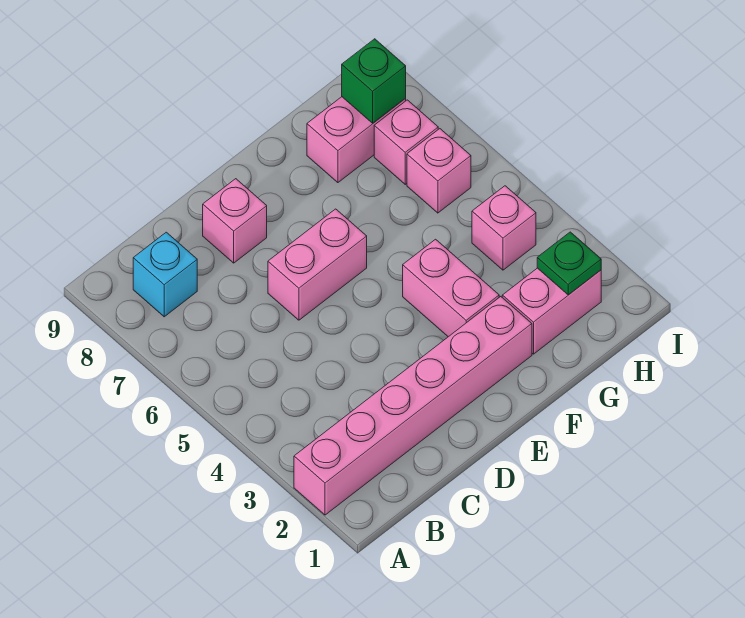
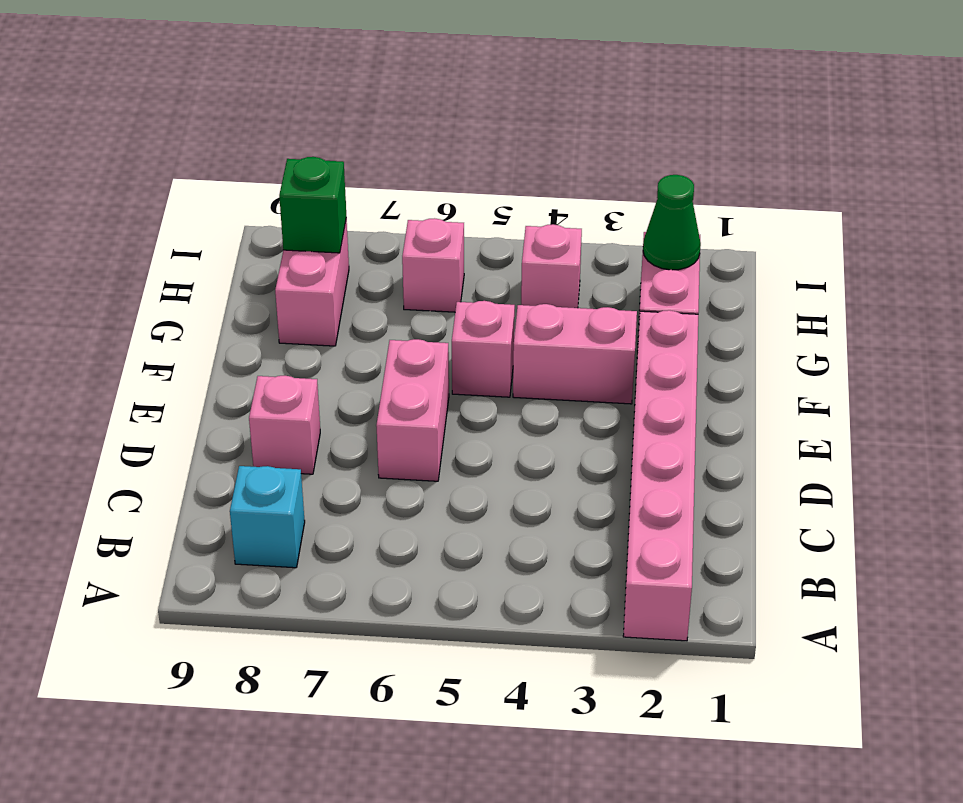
green 1x1 plate [537,232,601,295] -> green 1x1 cone [643,175,701,270]
pink 1x1 brick [374,100,438,184] -> pink 1x1 brick moved to [452,301,515,397]

